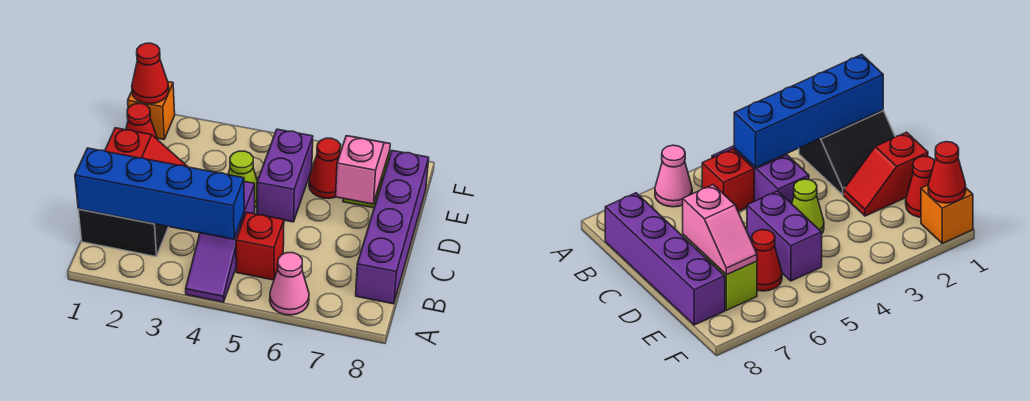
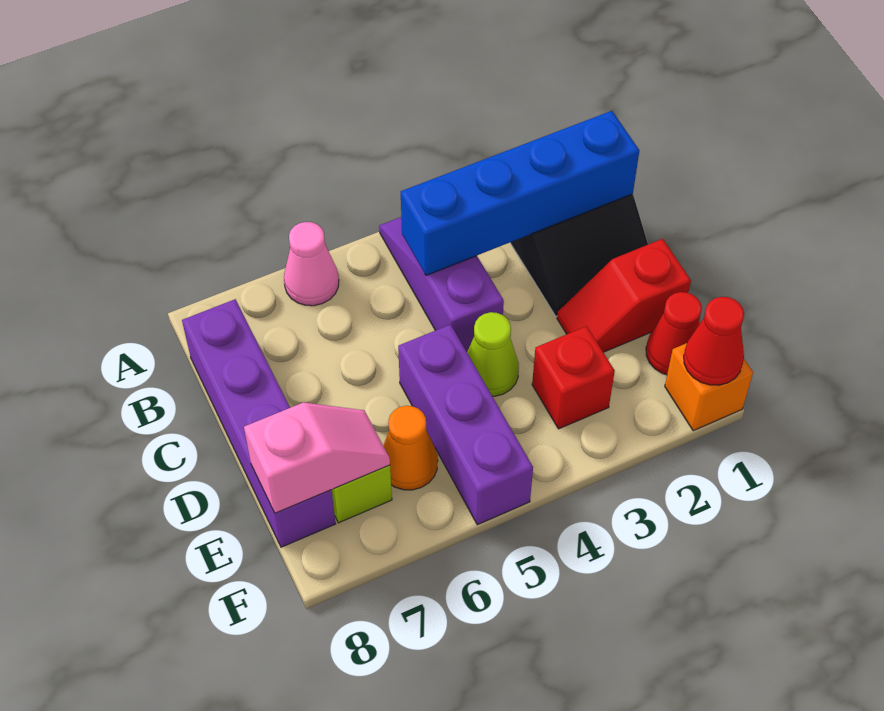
red 1x1 brick [236,212,284,280] -> red 1x1 brick moved to [532,326,615,429]
purple 1x2 brick [257,129,313,222] -> purple 1x3 brick [398,324,533,525]
pink 1x2 slope [336,136,390,204] -> pink 1x2 slope turned to [244,402,390,513]
red 1x1 cone [309,138,341,199] -> orange 1x1 cone [383,406,438,490]

